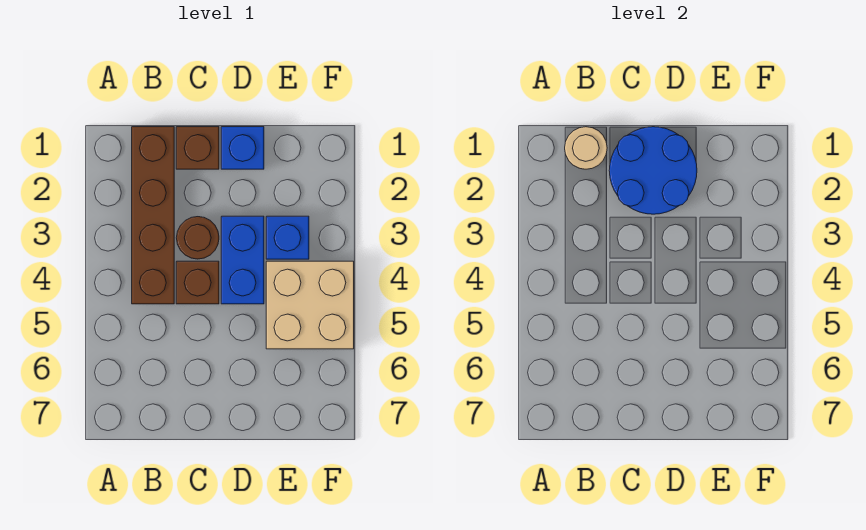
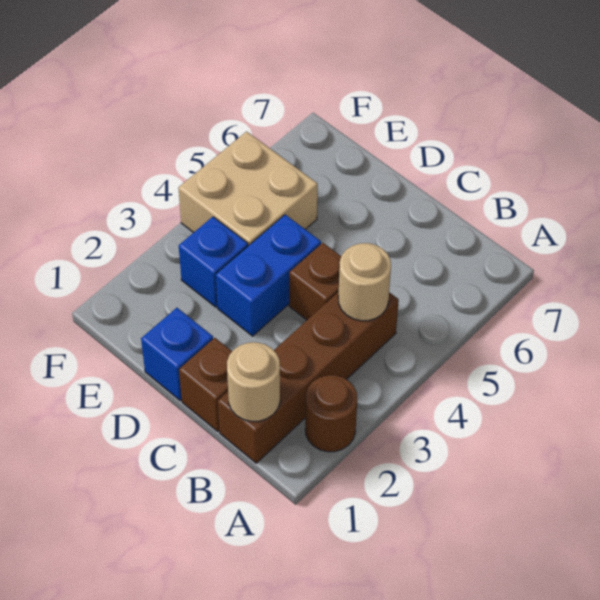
none -> tan 1x1 round brick [338,243,391,321]
blue 2x2 round brick [609,127,697,214] -> none
brown 1x1 round brick [176,217,219,259] -> brown 1x1 round brick moved to [305,375,357,452]

